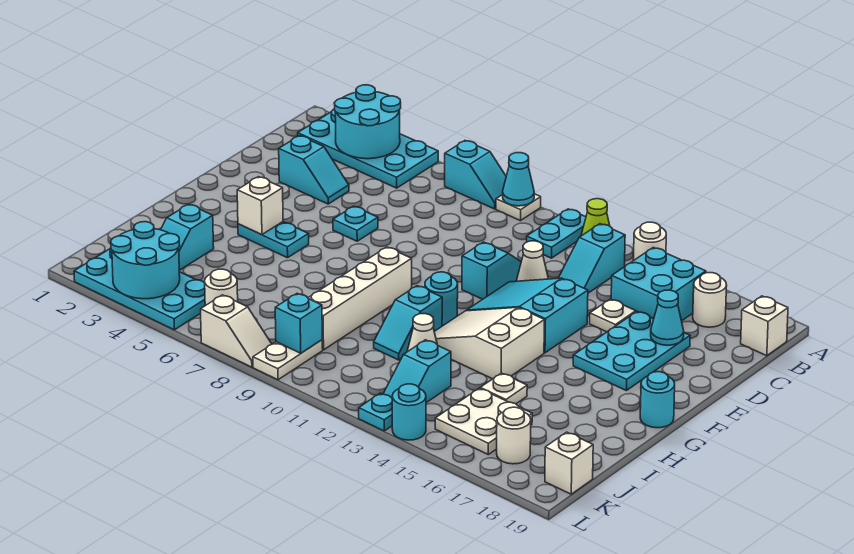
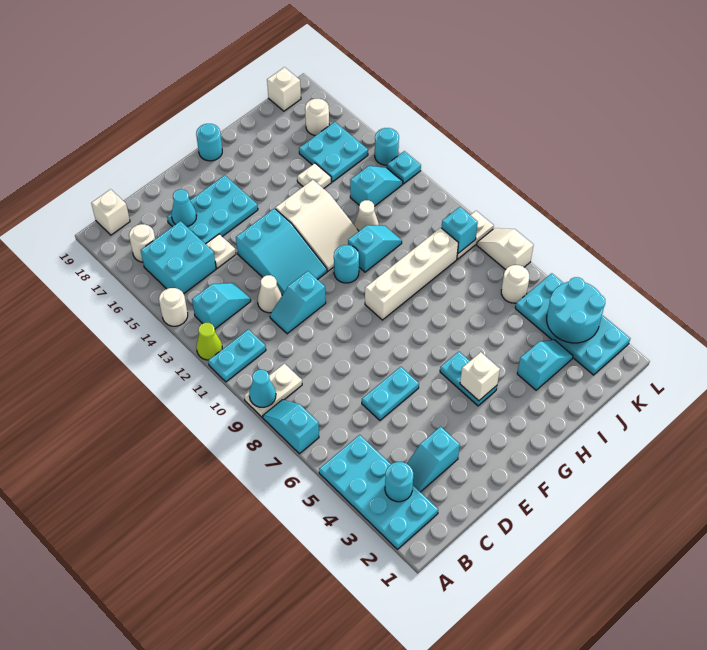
cyan 2x2 round brick [334,85,401,159] -> cyan 1x1 round brick [385,462,413,502]
white 1x1 plate [496,194,541,221] -> white 1x2 plate [244,364,302,417]
cyan 1x2 slope [279,136,349,204] -> cyan 1x2 slope turned to [407,427,460,492]
cyan 1x1 plate [333,206,378,241] -> cyan 1x2 plate [362,367,419,420]
white 2x2 plate [435,388,532,454] -> cyan 2x2 plate [299,122,368,182]

